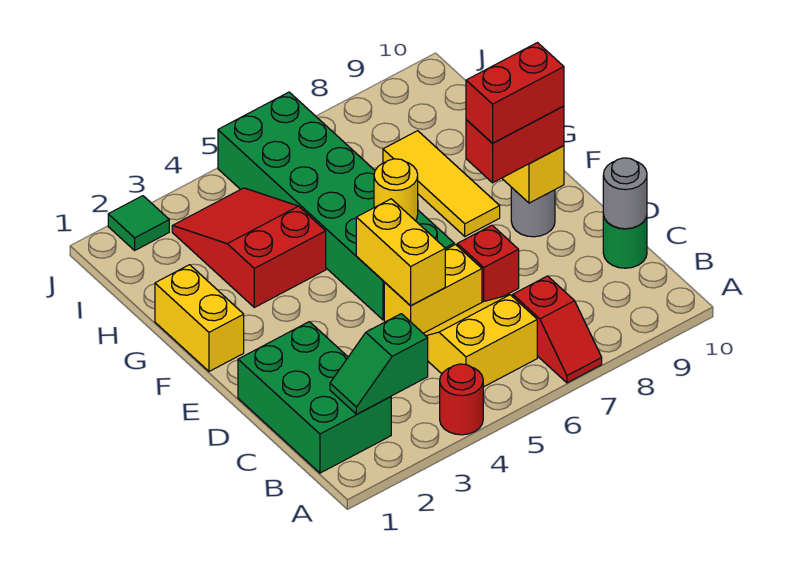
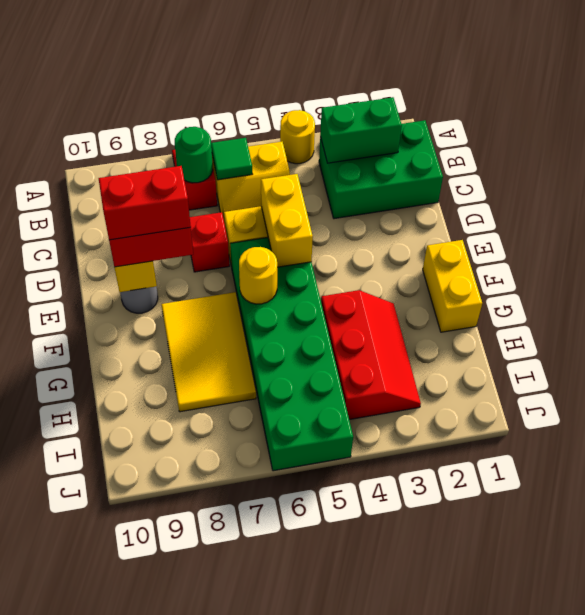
red 1x1 round brick [440,364,483,435] -> yellow 1x1 round brick [280,110,315,164]
green 2x3 brick [238,322,391,473] -> green 2x3 brick turned to [319,120,443,219]
green 1x2 slope [330,314,428,414] -> green 1x2 brick [320,97,402,163]
green 1x1 round brick [603,215,647,268] -> green 1x1 round brick moved to [175,127,213,183]
grey 1x1 round brick [603,158,647,229] -> none
yellow 1x3 tile [383,131,500,236] -> yellow 2x3 tile [161,292,256,412]
red 2x3 slope [172,188,326,307] -> red 2x3 slope turned to [321,290,421,420]
green 1x1 tile [108,196,169,250] -> green 1x1 tile moved to [211,138,252,180]

